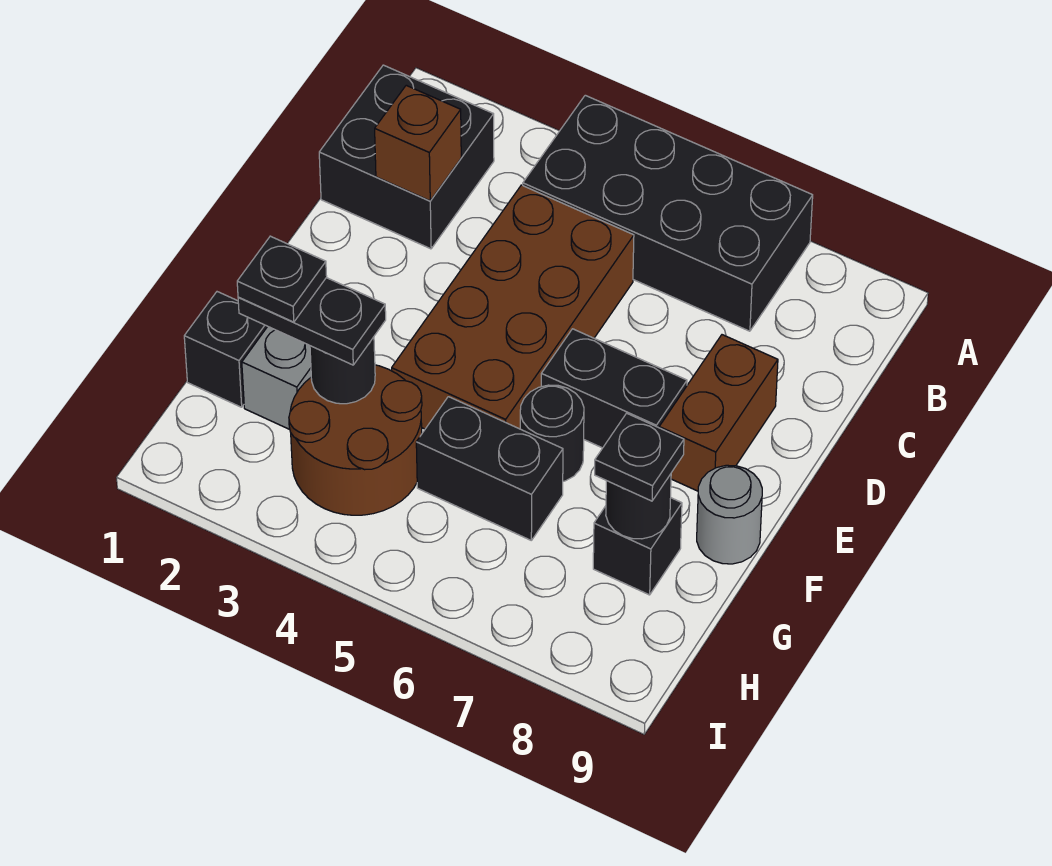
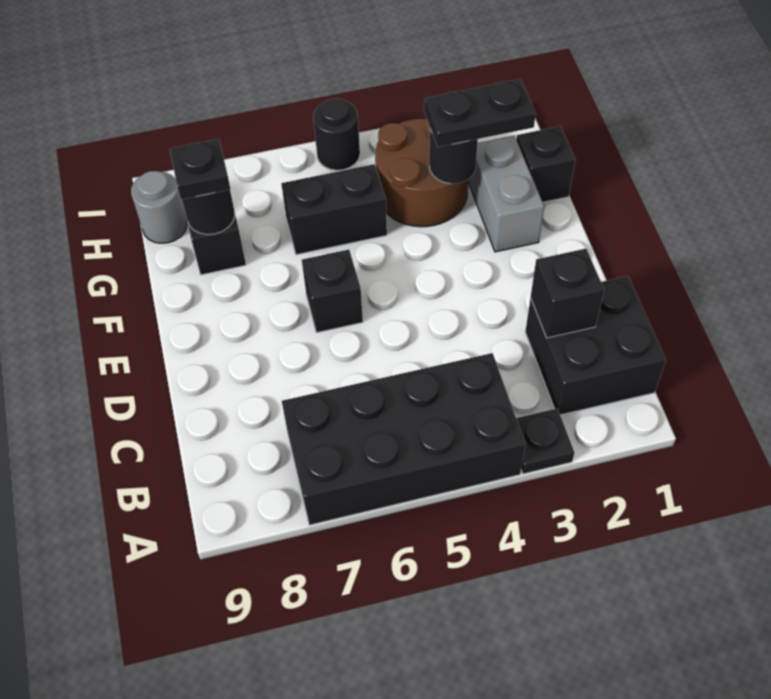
brown 1x1 brick [375,85,461,201] -> black 1x1 brick [531,249,604,338]
brown 2x4 brick [392,185,634,429] -> none
brown 1x2 brick [659,335,778,491] -> none
black 1x2 brick [541,329,687,448] -> black 1x1 brick [302,250,363,333]
black 1x1 round brick [520,385,584,481] -> black 1x1 round brick moved to [313,98,360,170]
grey 1x1 round brick [697,465,762,564] -> grey 1x1 round brick moved to [131,171,188,243]
black 1x1 plate [237,236,327,322] -> black 1x1 plate moved to [516,408,574,474]

